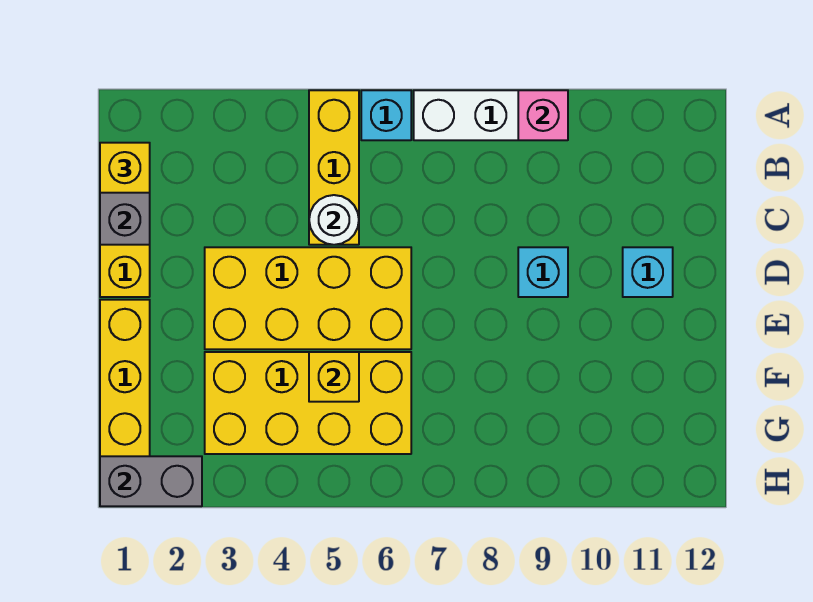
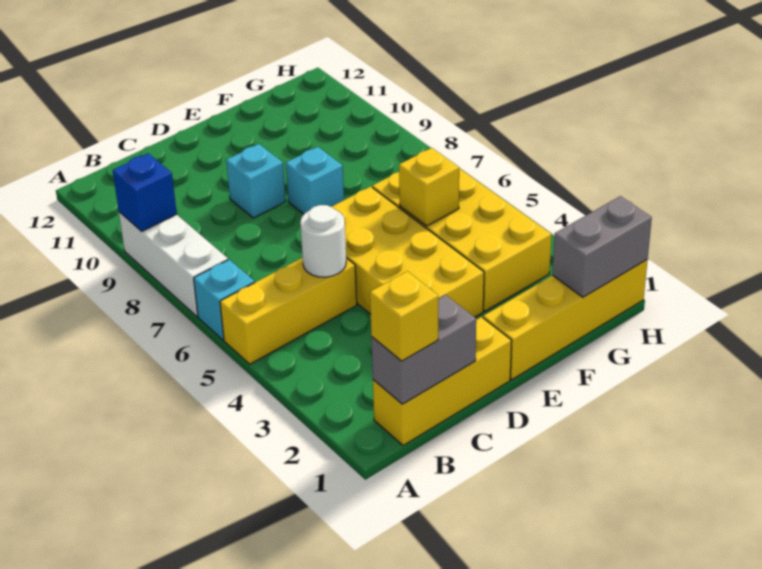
pink 1x1 brick [518,90,568,140] -> blue 1x1 brick [113,153,177,231]
cyan 1x1 brick [623,247,673,297] -> cyan 1x1 brick moved to [286,147,344,214]
grey 1x2 brick [100,456,202,506] -> grey 1x2 brick turned to [552,196,652,297]

